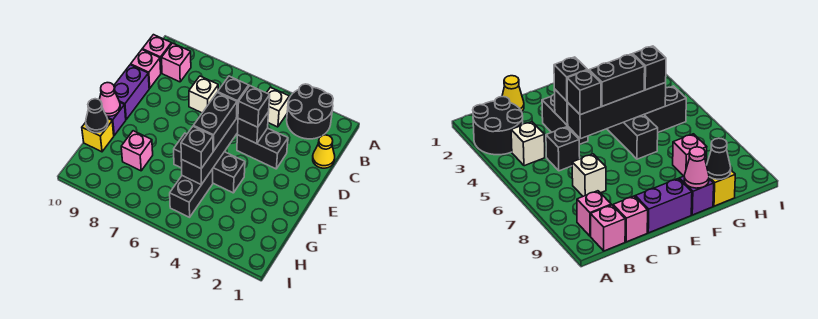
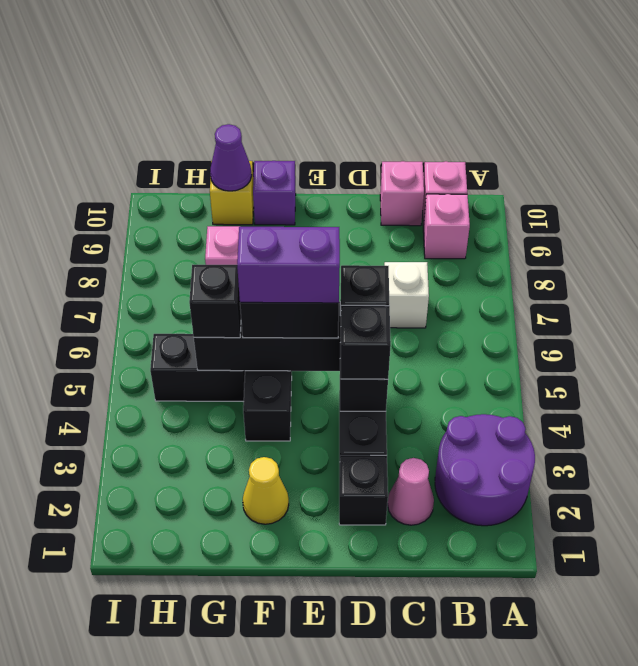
black 2x2 round brick [287,84,333,139] -> purple 2x2 round brick [435,414,535,526]
white 1x1 brick [267,87,289,127] -> none
yellow 1x1 cone [313,135,335,168] -> yellow 1x1 cone moved to [243,457,289,524]
black 1x1 brick [546,127,580,171] -> black 1x1 brick moved to [339,455,388,525]
purple 1x2 brick [114,65,149,119] -> purple 1x2 brick moved to [237,227,340,303]
pink 1x1 cone [99,83,120,116] -> pink 1x1 cone moved to [388,458,434,525]
black 1x1 cone [86,99,108,133] -> purple 1x1 cone [210,124,252,191]

